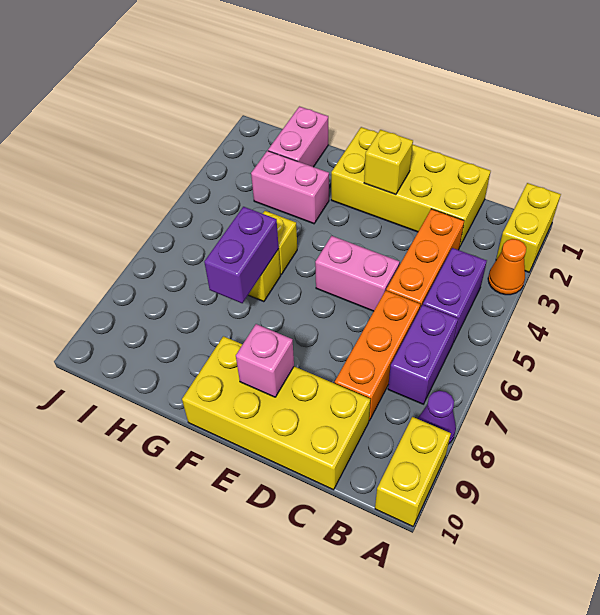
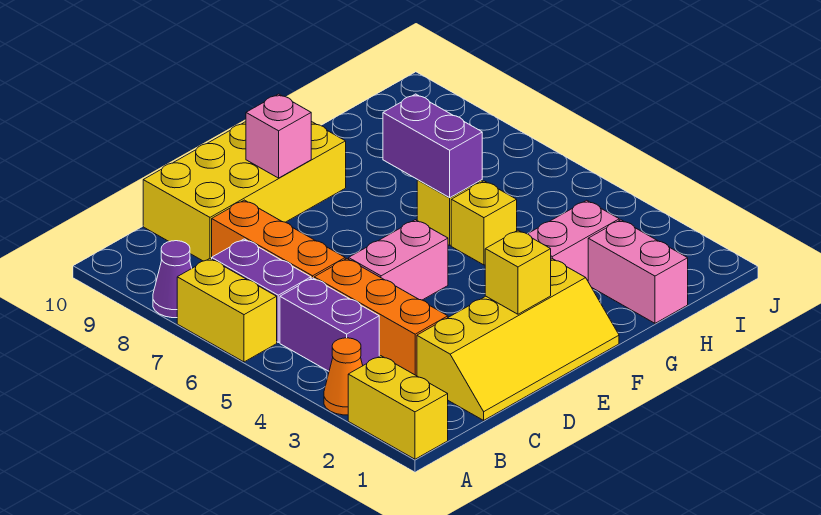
yellow 1x2 brick [375,417,451,526] -> yellow 1x2 brick moved to [177,259,277,362]
yellow 2x4 brick [331,127,491,246] -> yellow 2x4 slope [417,259,619,420]

